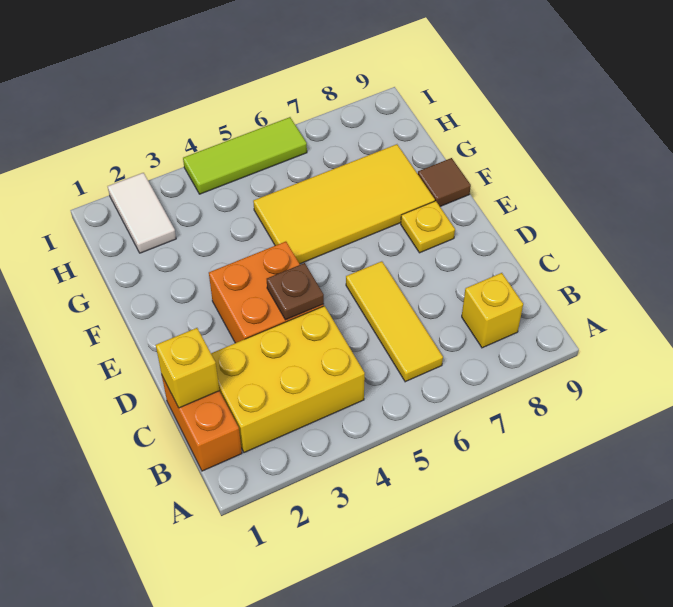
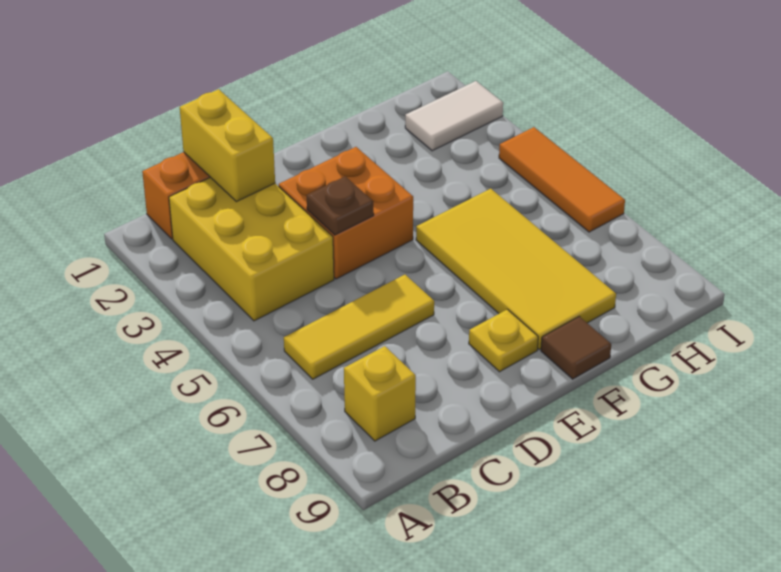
yellow 1x1 brick [156,328,219,408] -> yellow 1x2 brick [180,89,275,202]
lime 1x3 tile [183,117,307,194] -> orange 1x3 tile [499,127,625,232]

